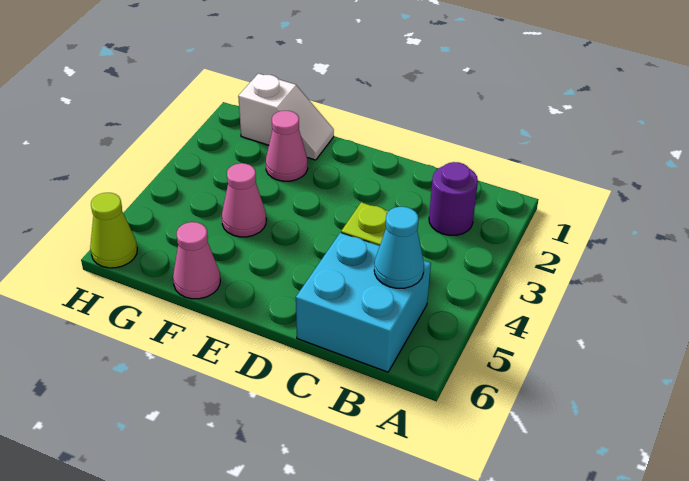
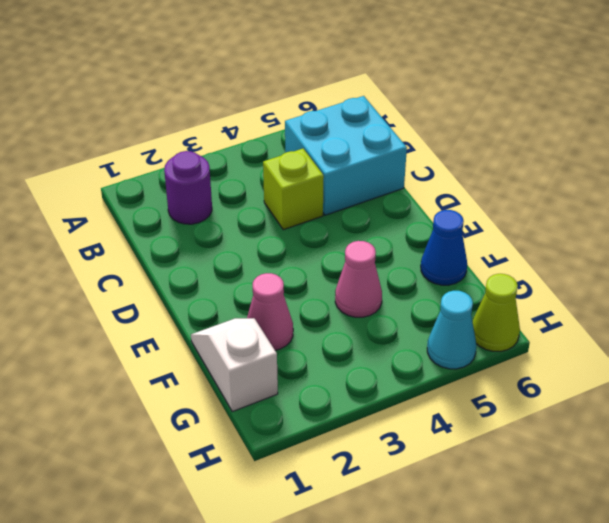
cyan 1x1 cone [374,207,424,288] -> cyan 1x1 cone moved to [427,291,476,369]
pink 1x1 cone [173,222,220,299] -> blue 1x1 cone [421,210,467,285]

